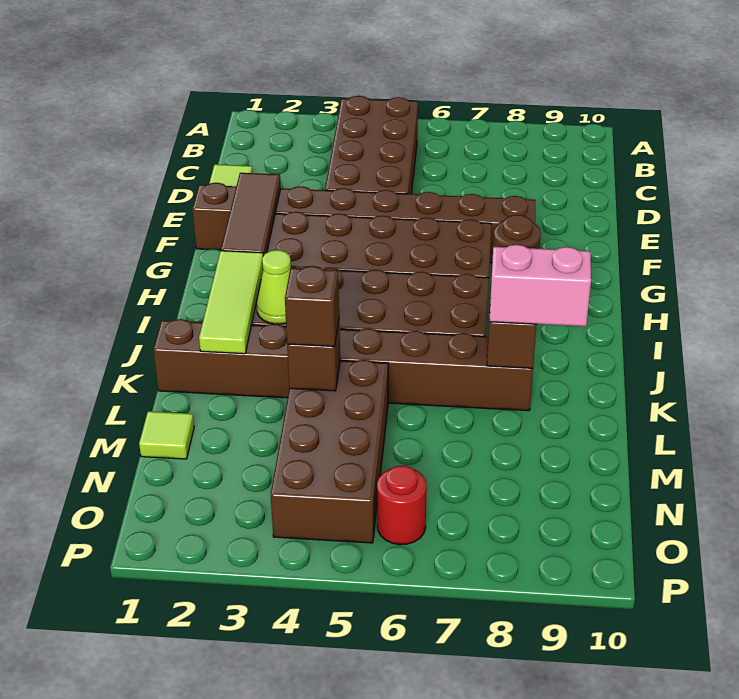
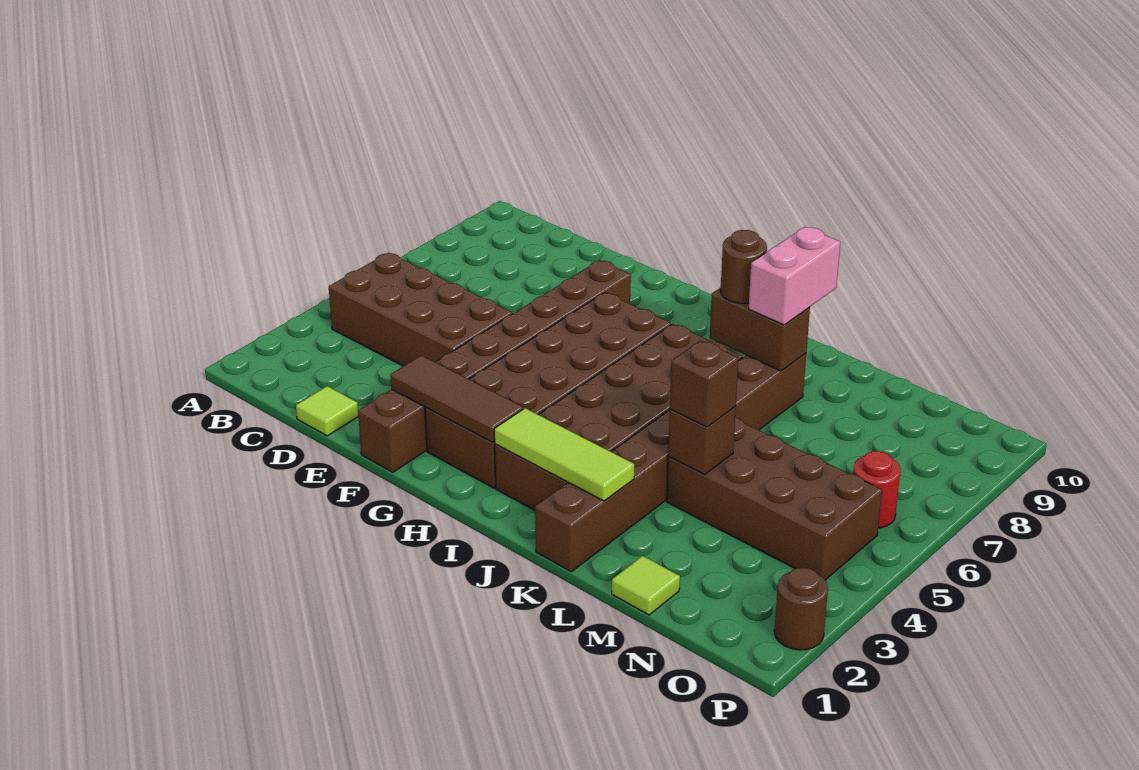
lime 1x1 cone [257,250,291,324] -> none
none -> brown 1x1 round brick [774,568,828,650]

